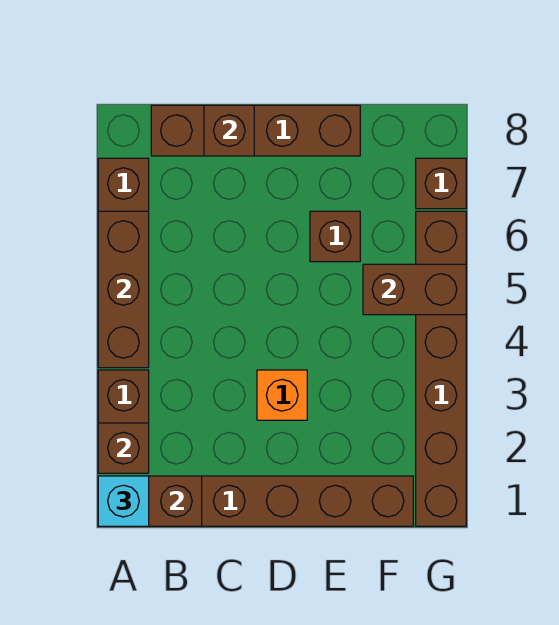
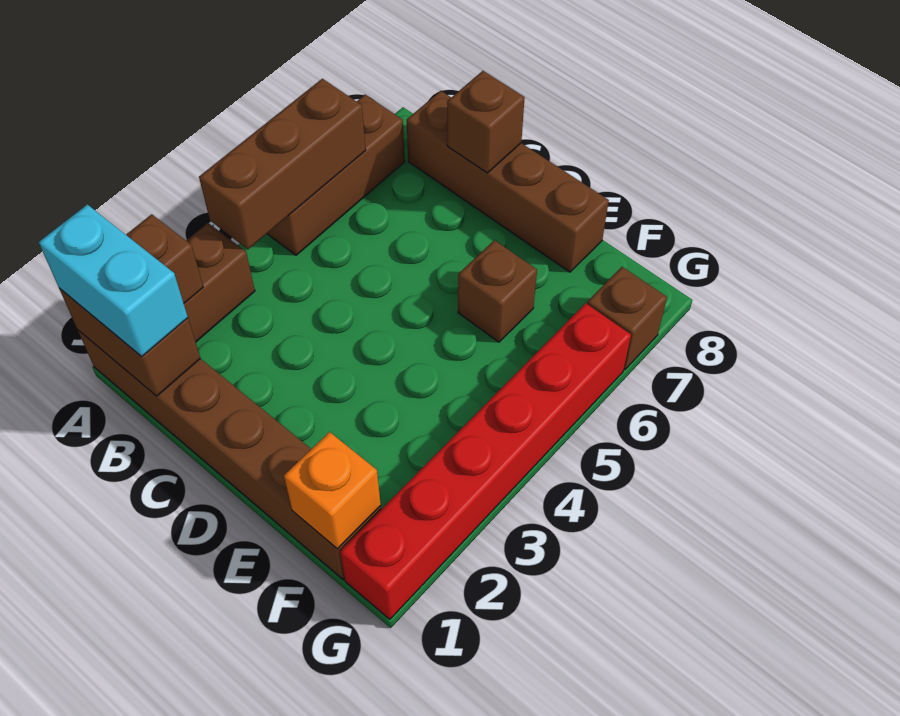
cyan 1x1 brick [98,476,149,526] -> cyan 1x2 brick [39,205,188,357]
orange 1x1 brick [257,370,307,420] -> orange 1x1 brick moved to [284,432,381,549]
brown 1x2 brick [363,264,466,315] -> none
brown 1x6 brick [416,211,466,526] -> red 1x6 brick [340,303,631,619]

